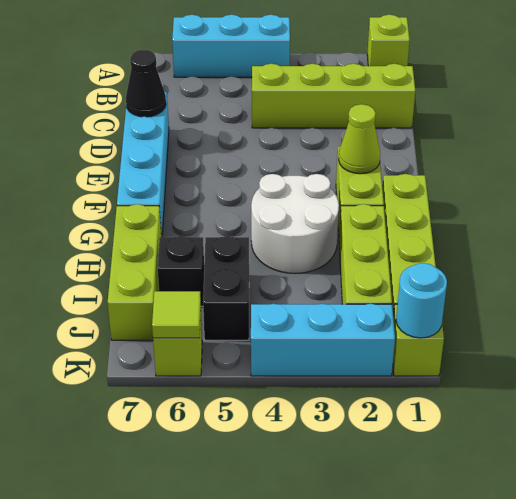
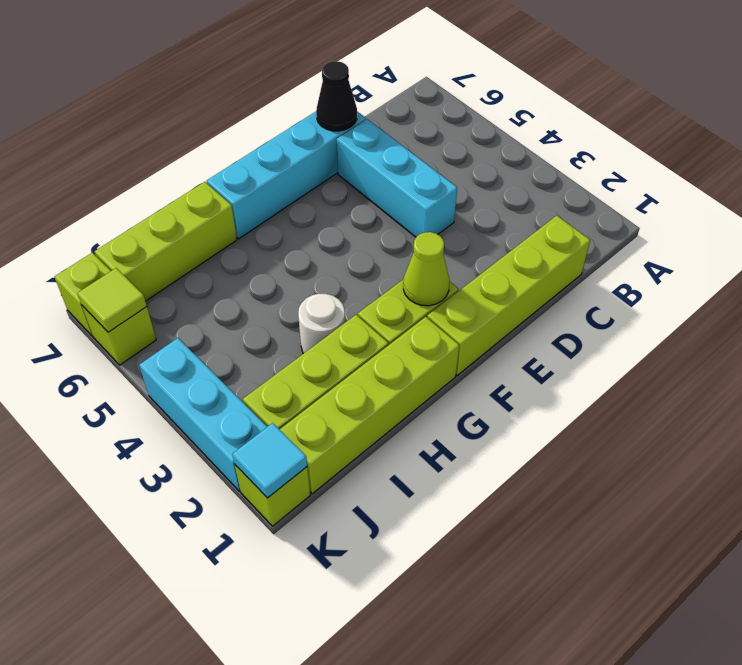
lime 1x1 brick [367,15,410,66] -> lime 1x1 brick moved to [55,253,111,336]
cyan 1x3 brick [172,15,290,77] -> cyan 1x3 brick moved to [337,119,457,237]
lime 1x4 brick [252,64,415,128] -> lime 1x4 brick turned to [427,216,590,376]
white 2x2 round brick [251,174,339,273] -> white 1x1 round brick [298,294,345,354]
black 1x2 brick [203,236,249,340] -> none
black 1x1 brick [158,236,204,306] -> none
cyan 1x1 round brick [396,263,447,338] -> cyan 1x1 tile [232,423,307,498]

